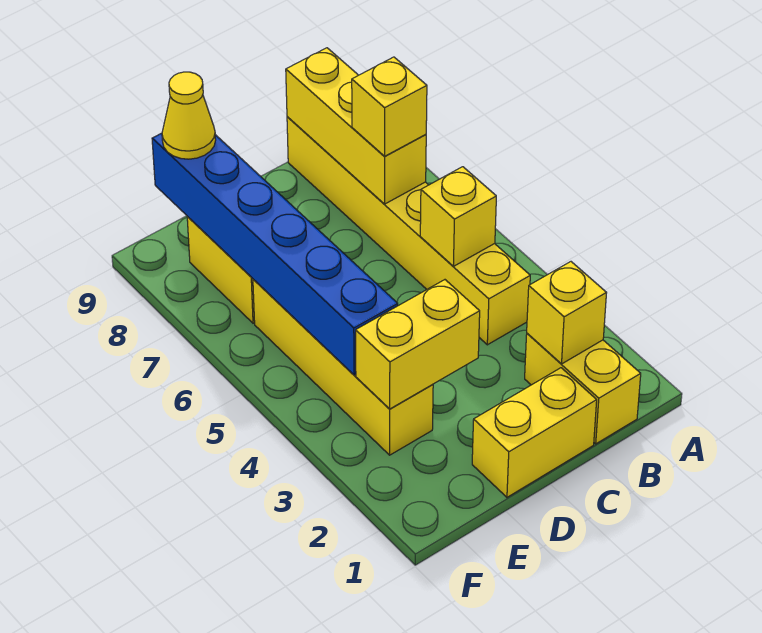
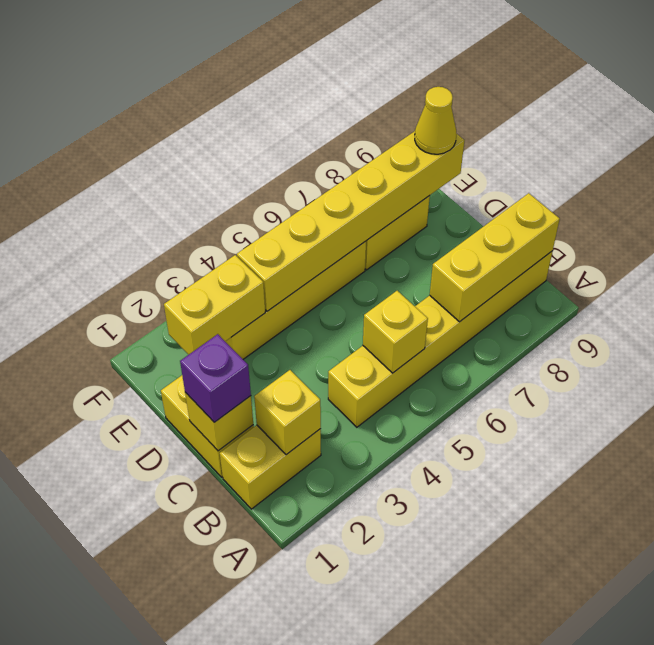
yellow 1x1 brick [352,57,427,156] -> yellow 1x1 brick moved to [185,392,253,451]
none -> purple 1x1 brick [180,334,251,422]
yellow 1x2 brick [356,280,480,409] -> yellow 1x2 brick turned to [164,255,265,355]
blue 1x6 brick [152,133,398,375] -> yellow 1x6 brick [237,131,465,311]

